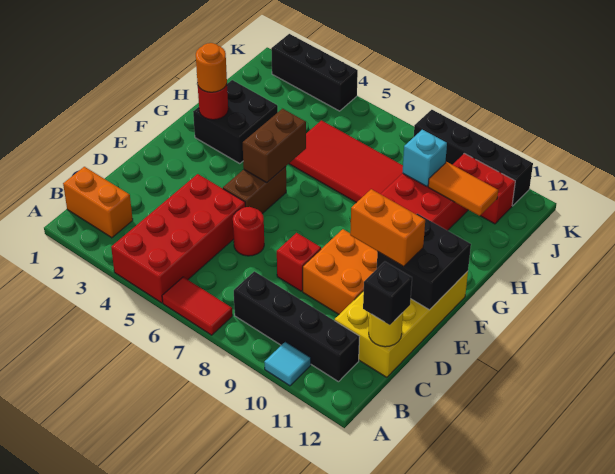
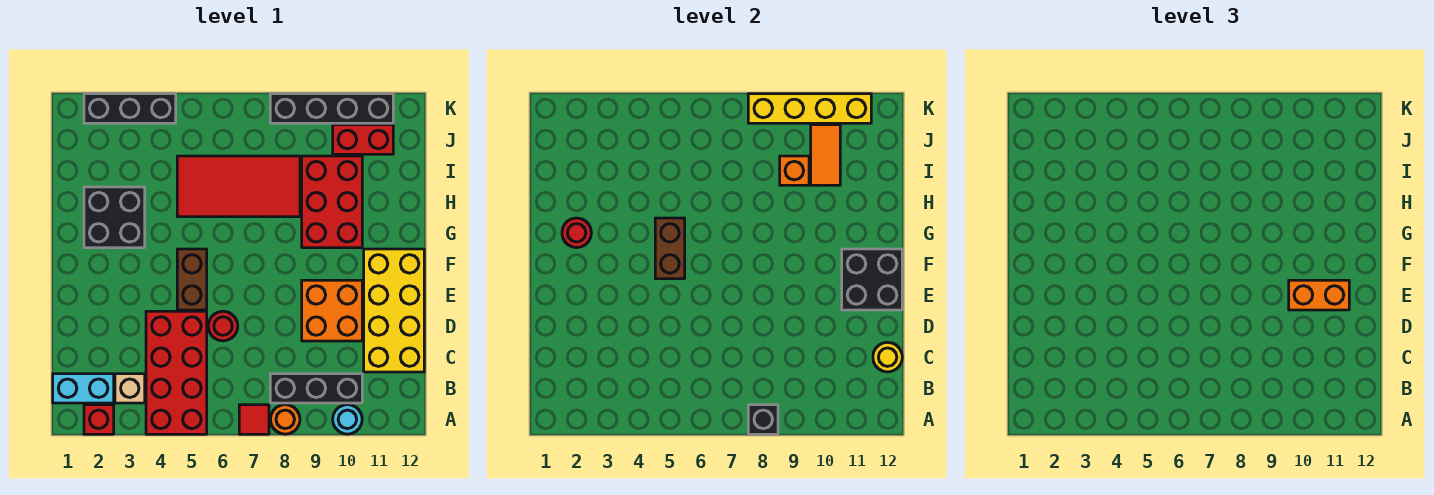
red 1x2 tile [162,277,233,335] -> red 1x1 tile [239,405,269,434]
cyan 1x1 tile [264,342,311,386] -> cyan 1x1 round brick [333,405,362,434]
orange 1x2 brick [63,167,133,238] -> cyan 1x2 brick [53,374,114,403]
none -> tan 1x1 brick [115,374,145,403]
black 1x4 brick [234,271,360,382] -> black 1x3 brick [270,374,362,403]
black 1x1 brick [363,262,412,325] -> black 1x1 brick moved to [748,405,778,434]
red 1x1 brick [277,233,321,291] -> red 1x1 brick moved to [84,405,114,434]
orange 1x1 round brick [196,43,227,92] -> orange 1x1 round brick moved to [271,405,300,434]
cyan 1x1 brick [402,130,447,186] -> orange 1x1 brick [780,156,809,185]
orange 1x2 tile [428,162,498,216] -> orange 1x2 tile turned to [811,125,840,185]
none -> yellow 1x4 brick [748,94,871,123]

